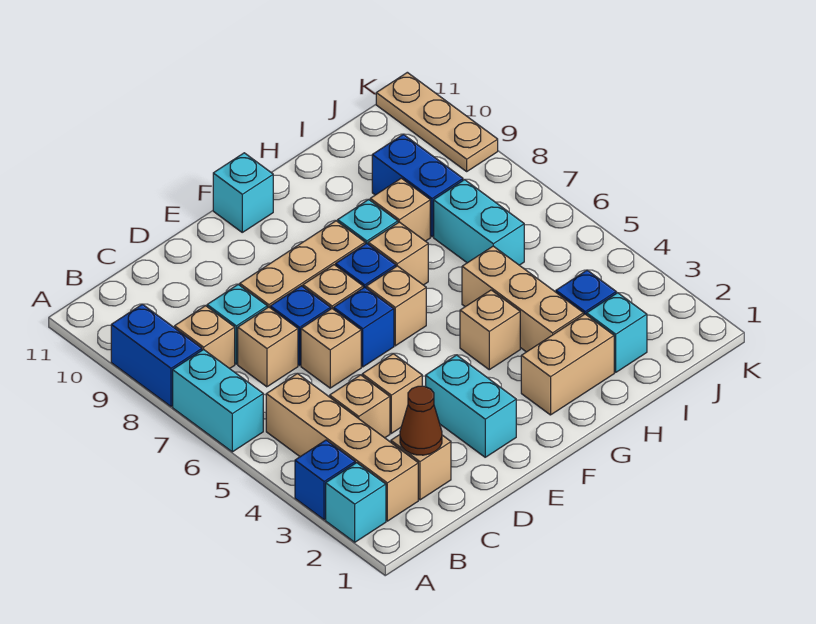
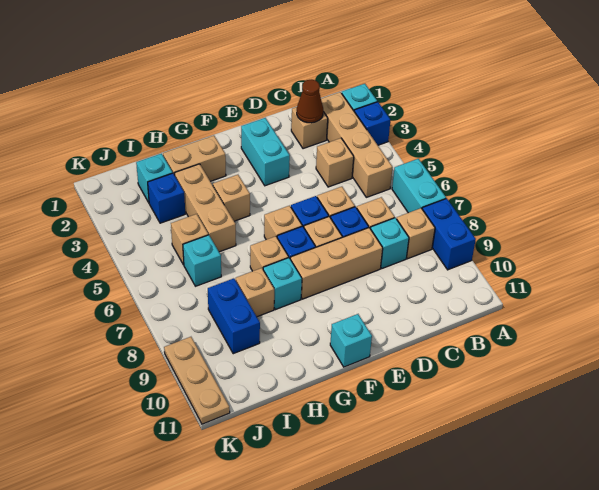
tan 1x1 brick [362,354,422,433] -> tan 1x1 brick moved to [171,214,208,265]
cyan 1x2 brick [434,180,524,265] -> cyan 1x1 brick [183,235,221,286]

